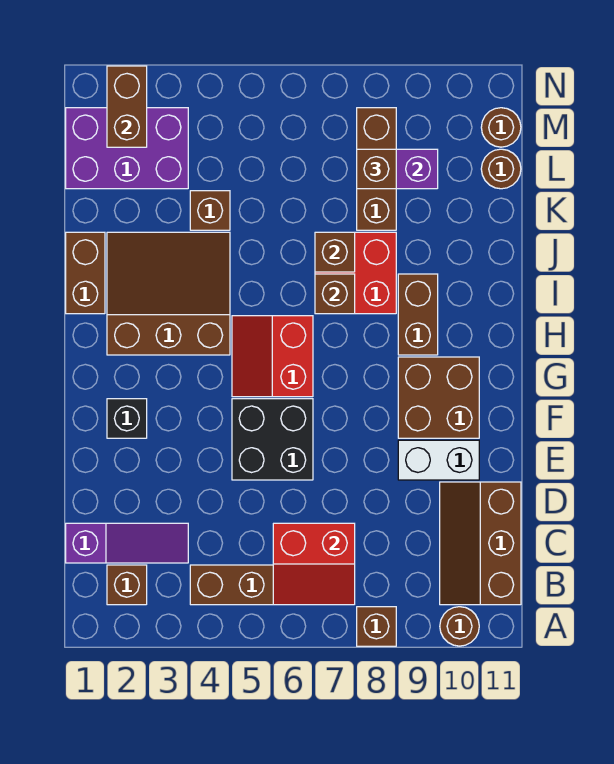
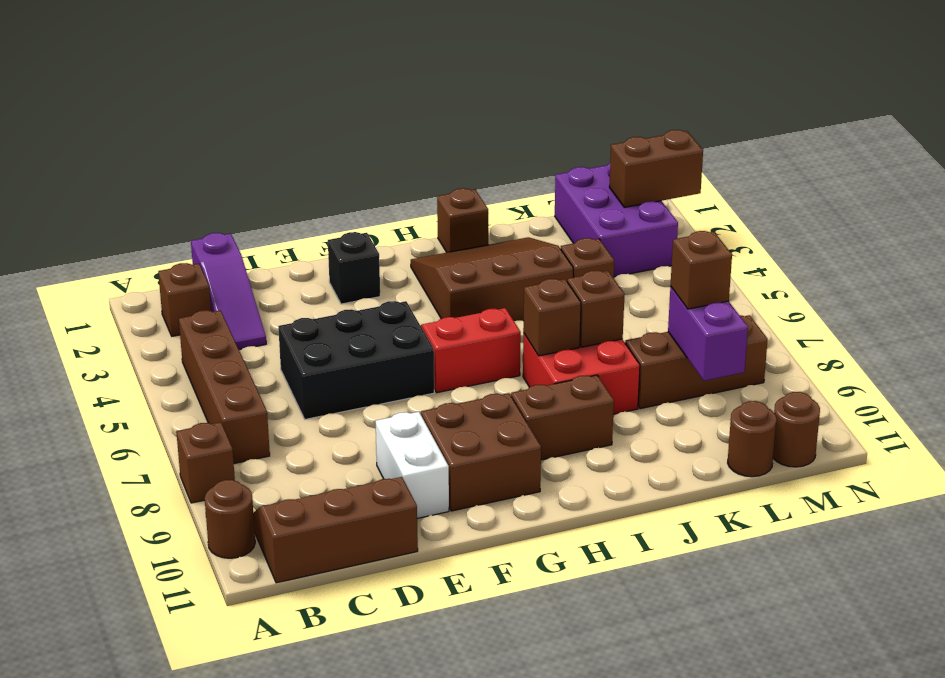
red 2x2 slope [273,523,355,605] -> none
black 2x2 brick [232,399,313,480] -> black 2x3 brick [278,301,434,419]
brown 3x3 slope [107,232,230,355] -> brown 3x3 slope turned to [411,237,573,321]
brown 1x2 brick [66,232,105,314] -> brown 1x1 brick [437,188,488,252]

